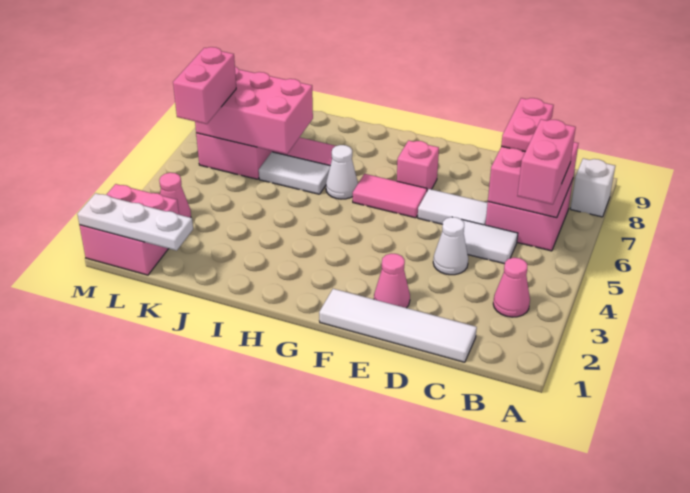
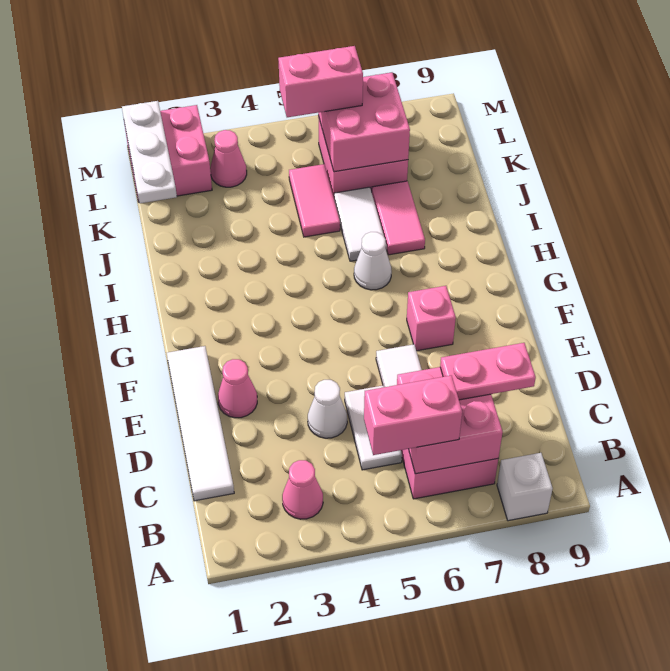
pink 1x2 tile [353,174,427,218] -> pink 1x2 tile moved to [289,164,340,237]
pink 2x3 brick [195,67,313,154] -> pink 2x2 brick [318,73,410,172]

